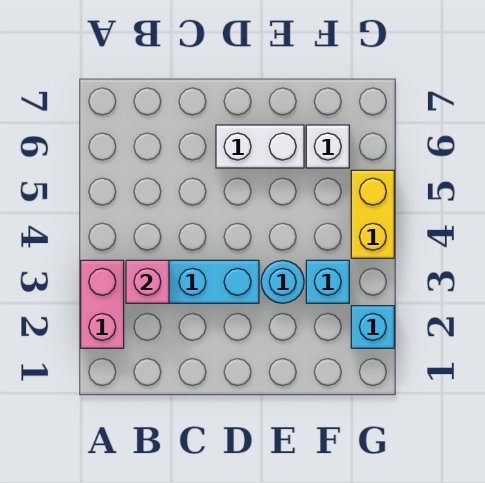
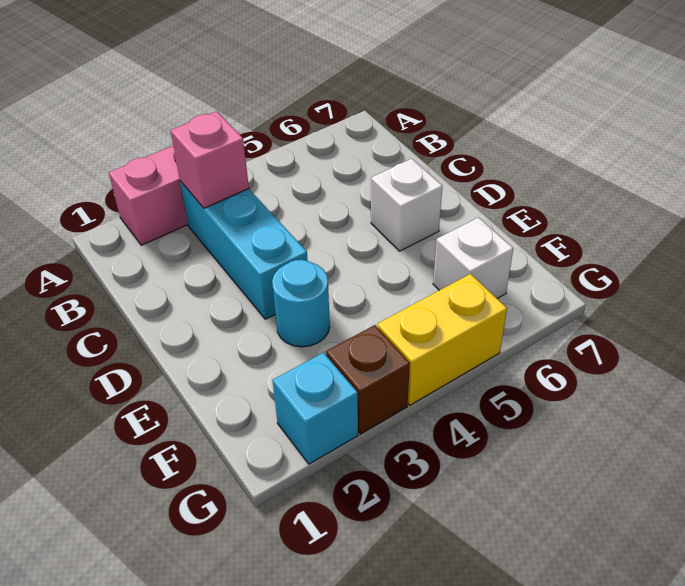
white 1x2 brick [216,125,304,168] -> white 1x1 brick [371,159,442,251]
cyan 1x1 brick [306,260,349,303] -> none
none -> brown 1x1 brick [326,325,410,434]

